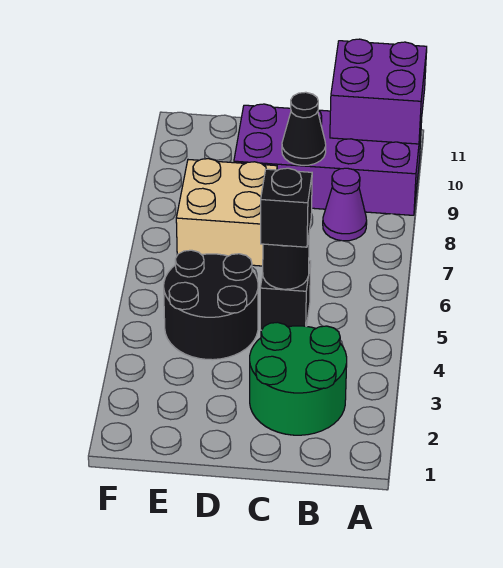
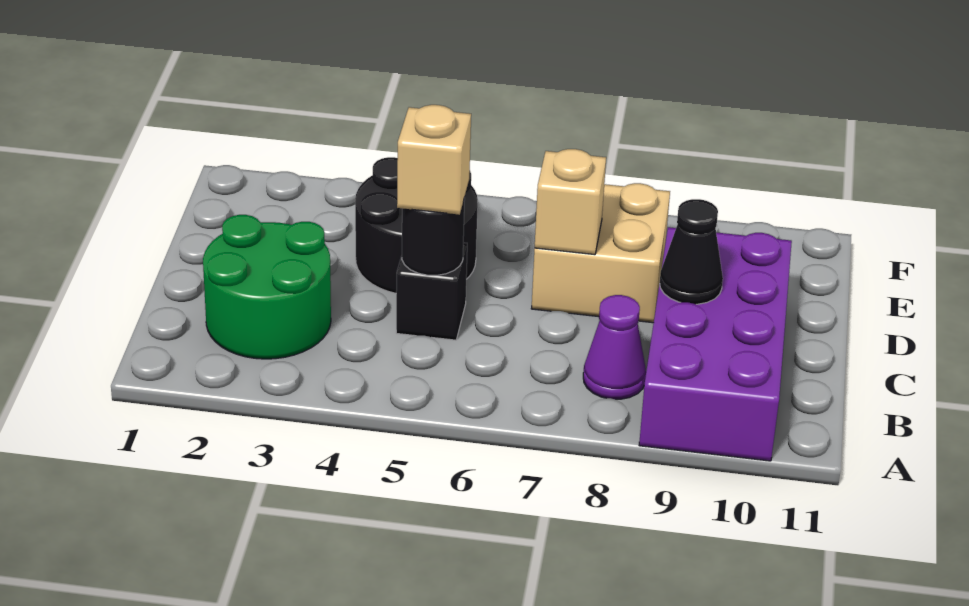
purple 2x2 brick [330,39,427,144] -> none
black 1x1 brick [261,168,312,247] -> tan 1x1 brick [397,105,471,215]
none -> tan 1x1 brick [535,149,606,255]

